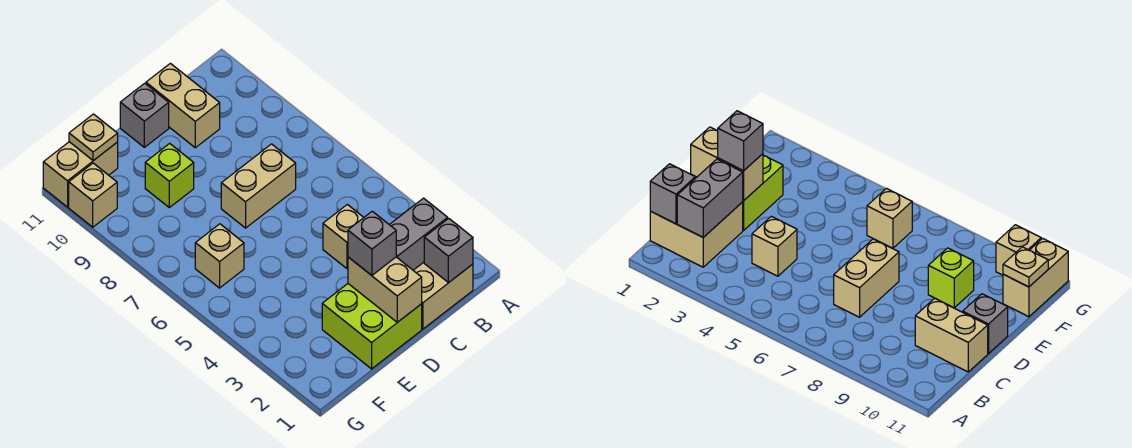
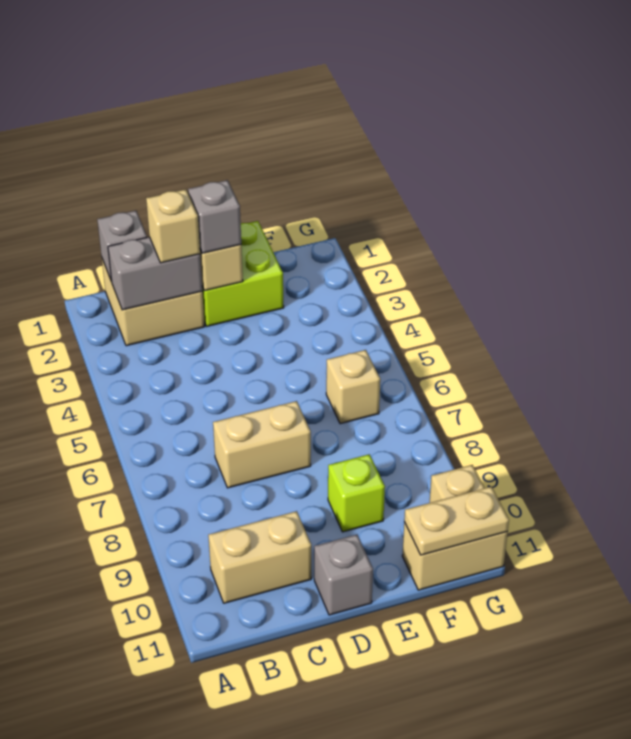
tan 1x1 brick [323,204,364,269] -> tan 1x1 brick moved to [146,189,200,263]
tan 1x2 brick [146,63,220,148] -> tan 1x2 brick turned to [208,511,311,603]
tan 1x1 plate [69,114,118,161] -> tan 1x2 plate [404,487,509,555]

